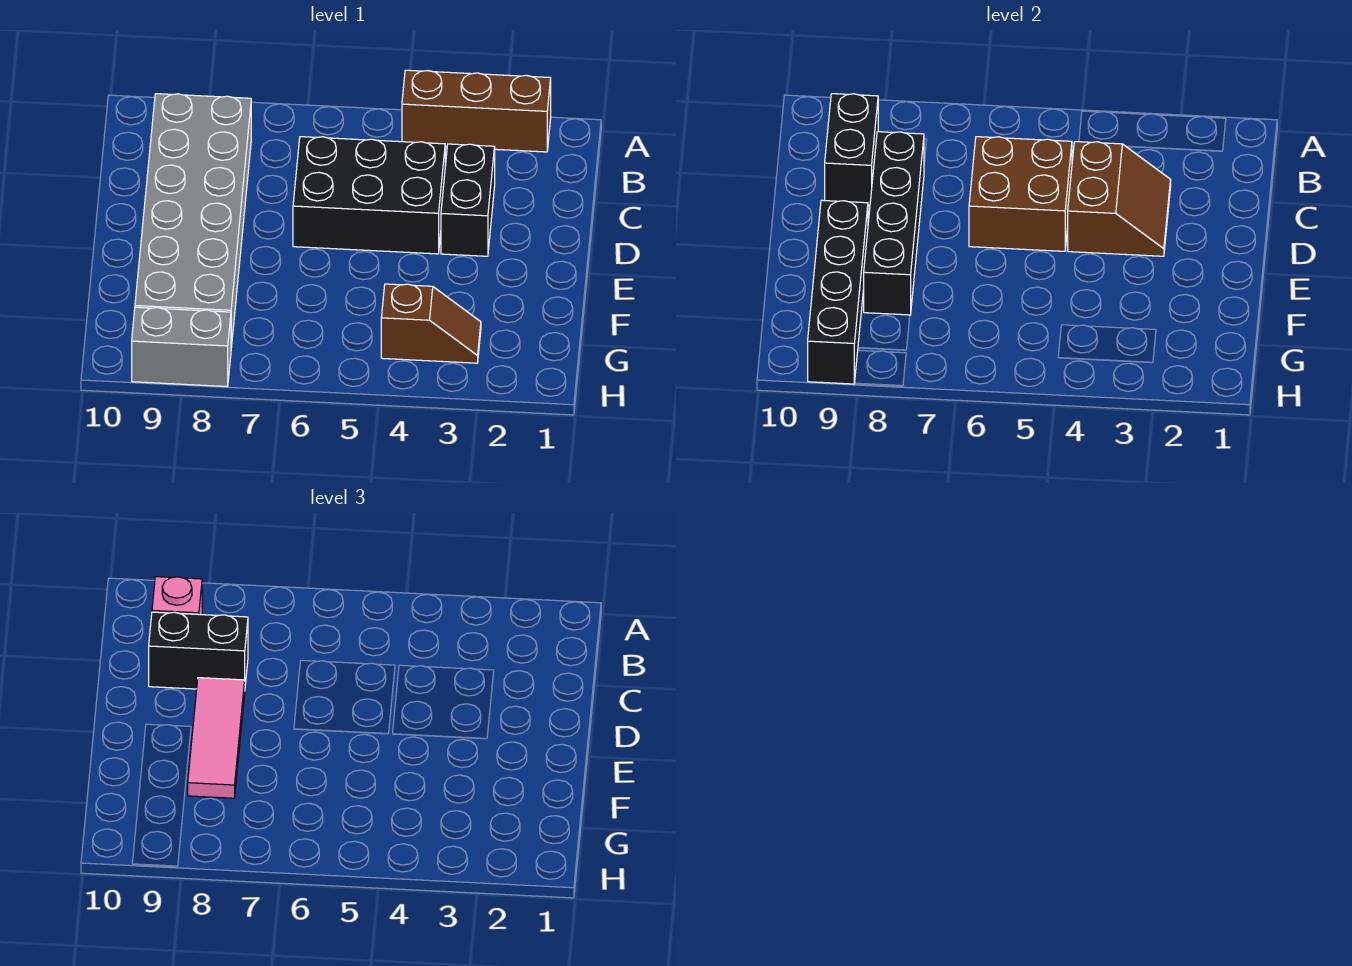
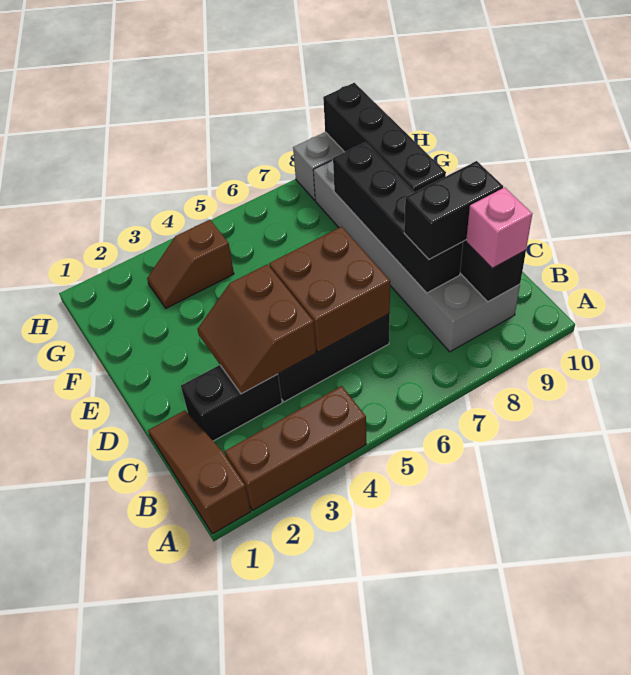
none -> brown 1x3 slope [148,410,251,534]
black 1x2 brick [441,144,495,256] -> black 1x2 brick turned to [181,365,282,441]
pink 1x3 tile [188,678,245,798] -> none

